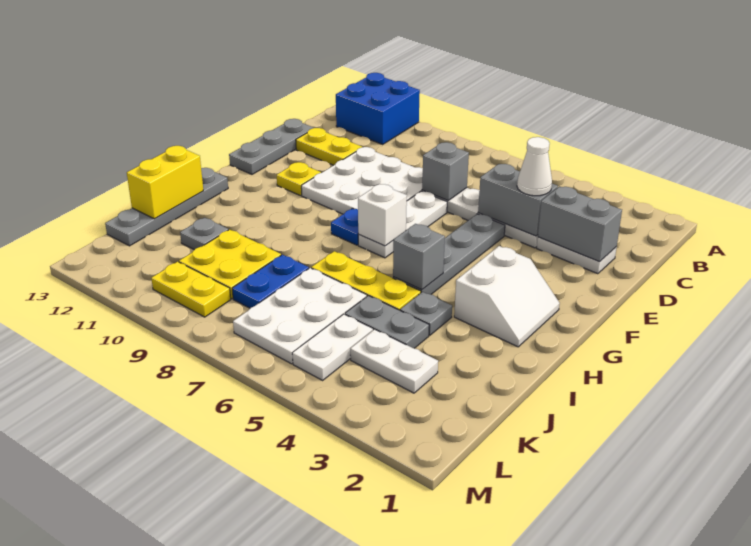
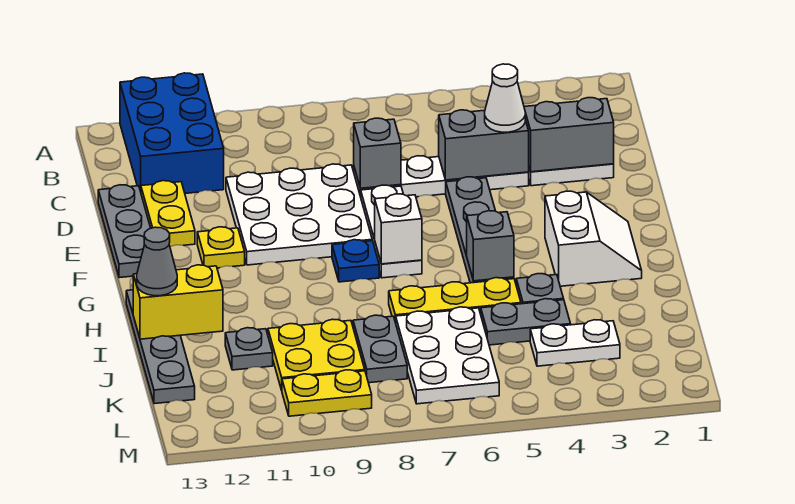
blue 2x2 brick [336,73,420,144] -> blue 2x3 brick [120,73,224,193]
yellow 1x2 plate [296,128,362,165] -> yellow 1x2 plate turned to [141,181,195,247]
yellow 1x2 brick [127,146,203,219] -> yellow 1x2 brick turned to [133,265,223,339]
none -> grey 1x1 cone [137,227,177,296]
blue 1x2 plate [232,255,309,308] -> grey 1x2 plate [353,315,407,383]
white 1x2 plate [292,314,373,380] -> none

